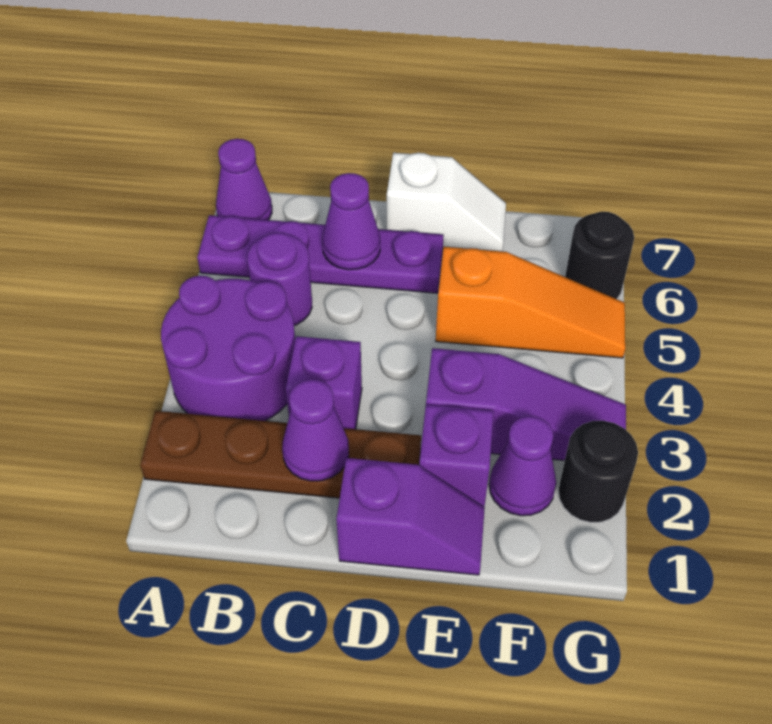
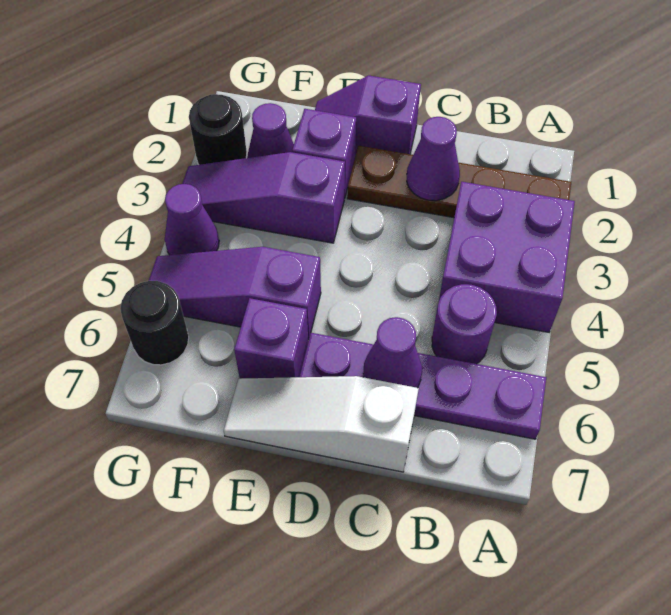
purple 2x2 round brick [161,276,295,421] -> purple 2x2 brick [439,182,575,333]
purple 1x1 cone [216,139,272,220] -> purple 1x1 cone moved to [165,184,219,255]
purple 1x1 brick [286,336,362,429] -> purple 1x1 brick moved to [234,298,308,379]
white 1x2 slope [387,153,506,251] -> white 1x3 slope [224,376,419,472]
orange 1x3 slope [436,247,625,358] -> purple 1x3 slope [149,247,321,340]

